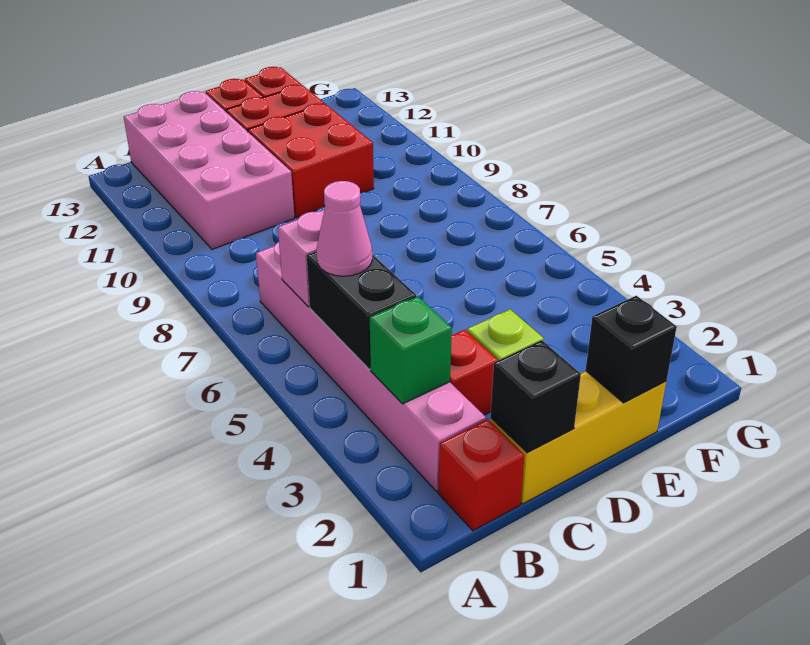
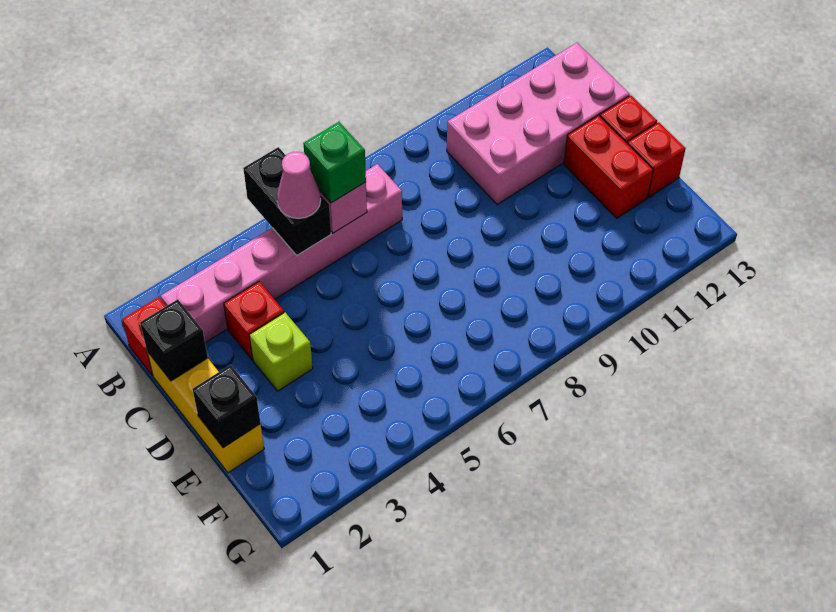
green 1x1 brick [370,296,452,404] -> green 1x1 brick moved to [303,122,366,203]
black 1x2 brick [307,251,416,369] -> black 1x2 brick turned to [243,147,331,255]
red 2x2 brick [248,103,374,218] -> none

